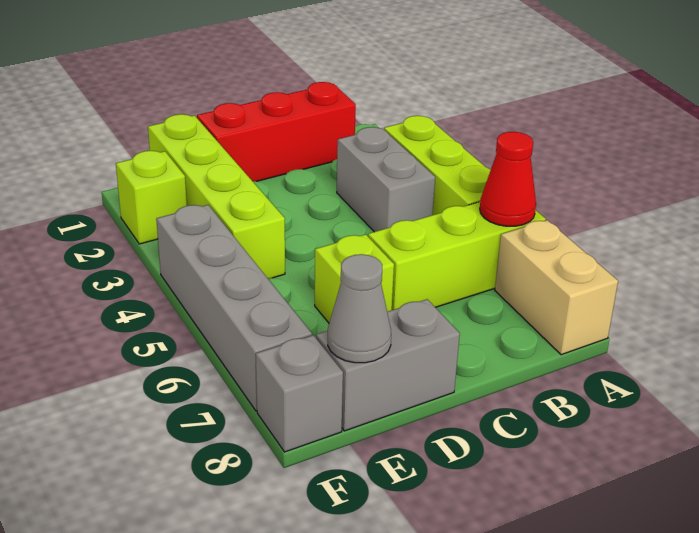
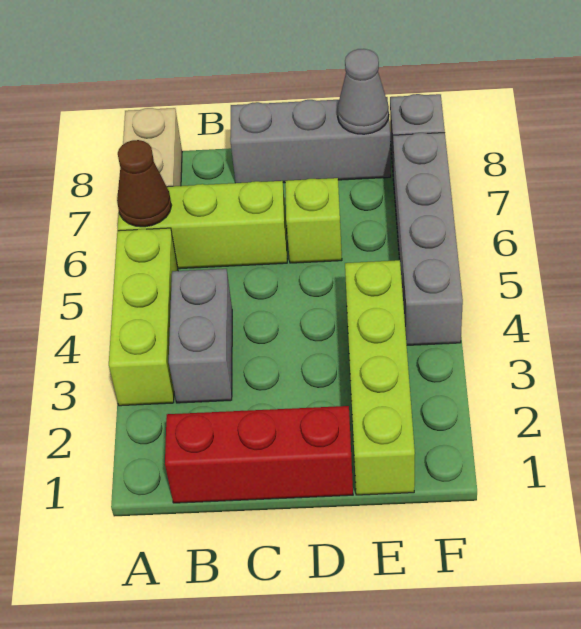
red 1x1 cone [480,132,536,226] -> brown 1x1 cone [117,140,172,227]
grey 1x2 brick [316,299,460,431] -> grey 1x3 brick [230,97,391,183]
lime 1x1 brick [116,151,187,244] -> none

